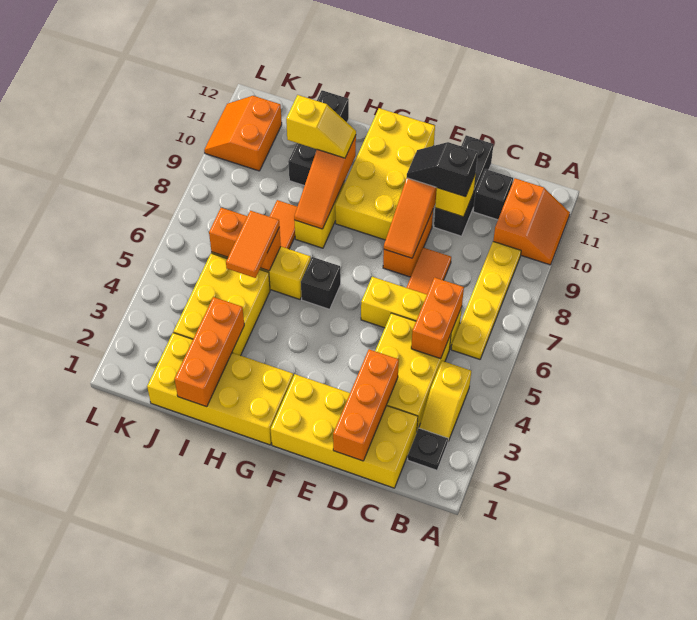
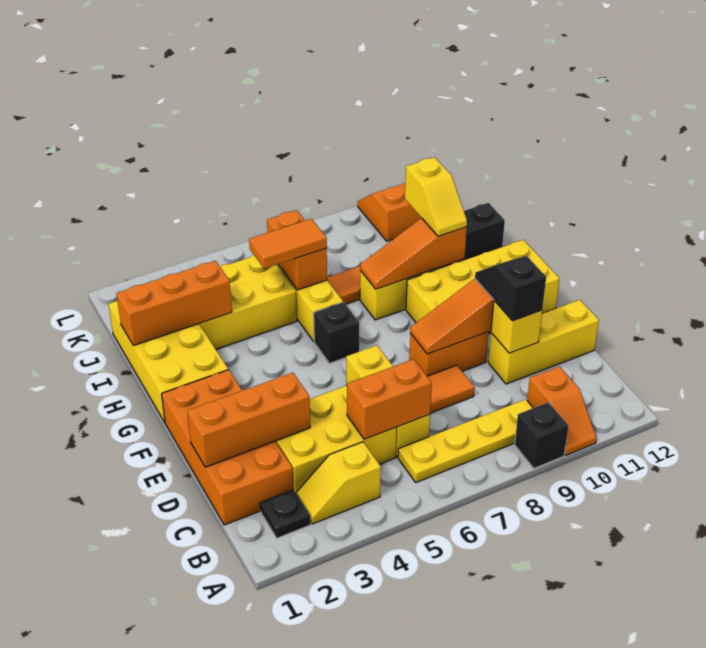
orange 2x2 slope [493,178,570,265] -> orange 1x2 slope [527,366,596,455]
yellow 2x4 brick [271,374,418,488] -> orange 2x4 brick [162,370,293,525]
black 1x1 brick [473,169,513,220] -> black 1x1 brick moved to [515,402,568,468]
black 1x3 brick [434,135,494,236] -> yellow 1x3 brick [488,300,599,384]

